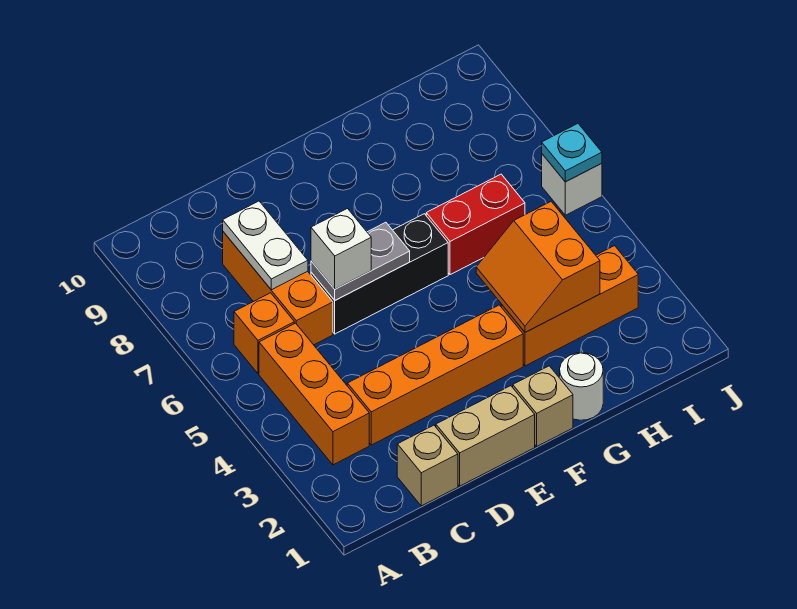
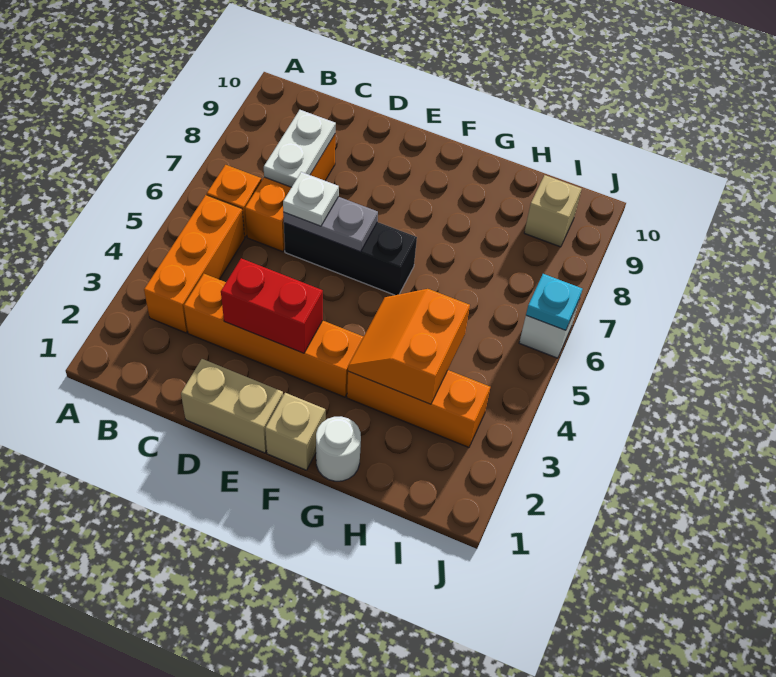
tan 1x1 brick [397,425,458,506] -> tan 1x1 brick moved to [524,175,582,247]
white 1x1 brick [311,209,371,289] -> white 1x1 plate [283,172,339,226]
red 1x2 brick [426,174,525,275] -> red 1x2 brick moved to [221,258,323,353]

